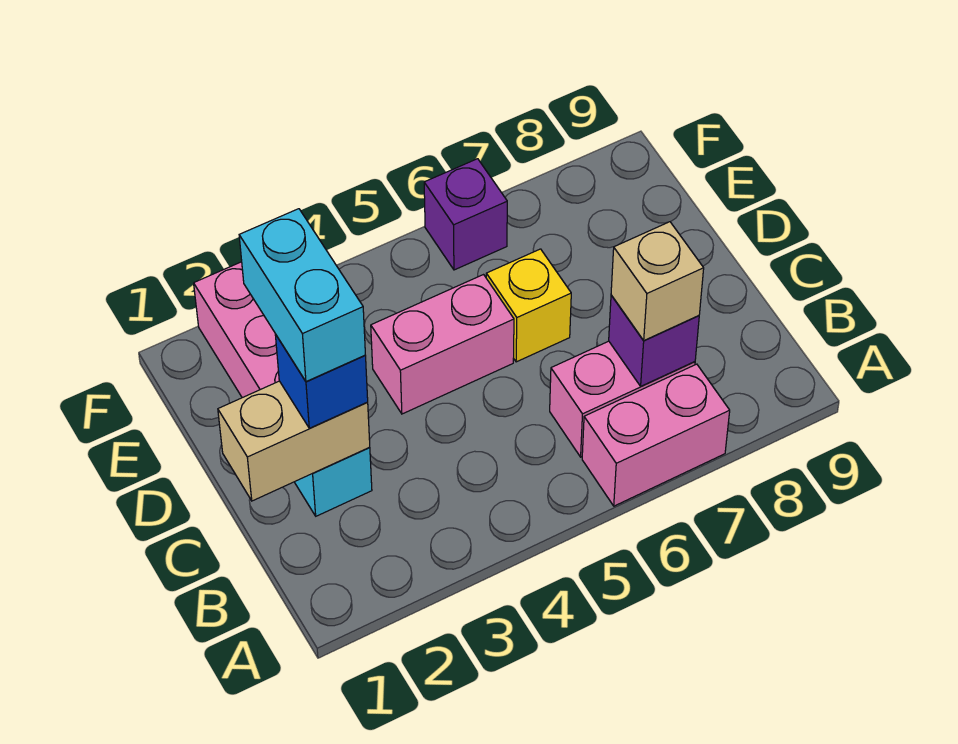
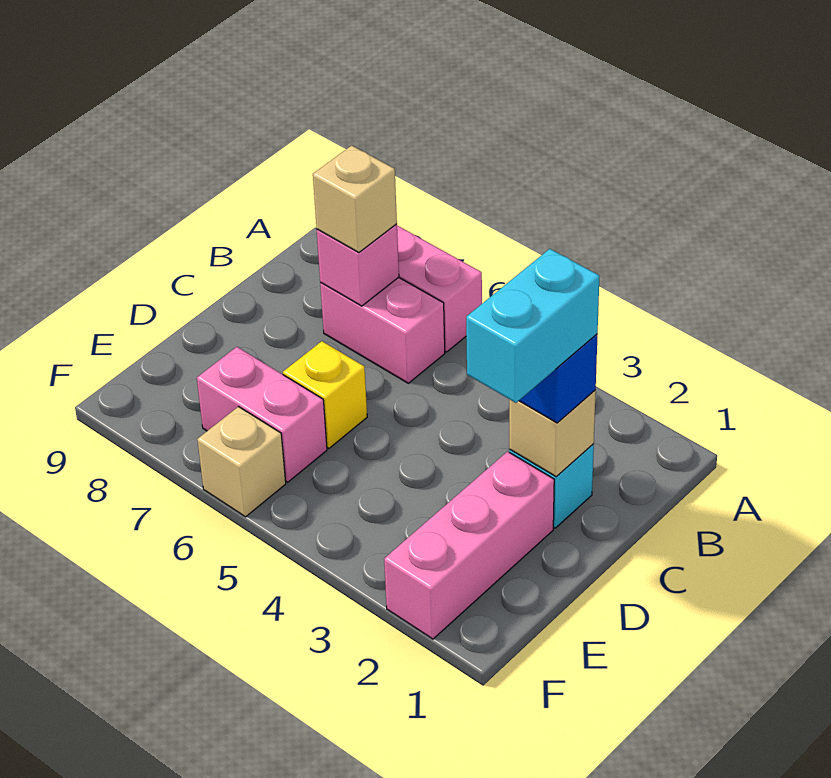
purple 1x1 brick [609,295,699,386] -> pink 1x1 brick [317,224,399,306]
tan 1x2 brick [218,381,370,501] -> tan 1x1 brick [509,390,596,477]
pink 1x2 brick [371,275,514,414] -> pink 1x2 brick moved to [197,347,327,482]
purple 1x1 brick [424,159,507,270] -> tan 1x1 brick [197,407,286,517]

